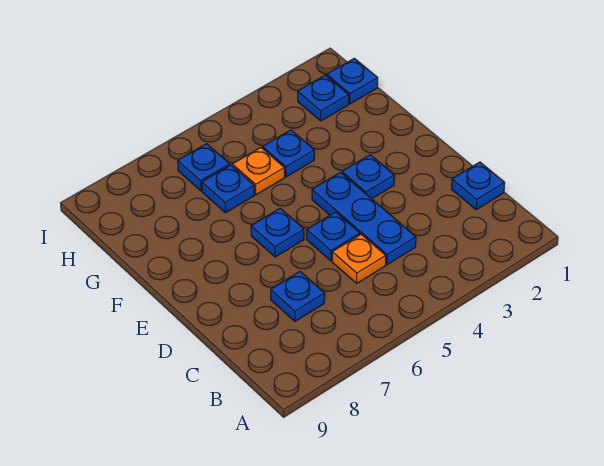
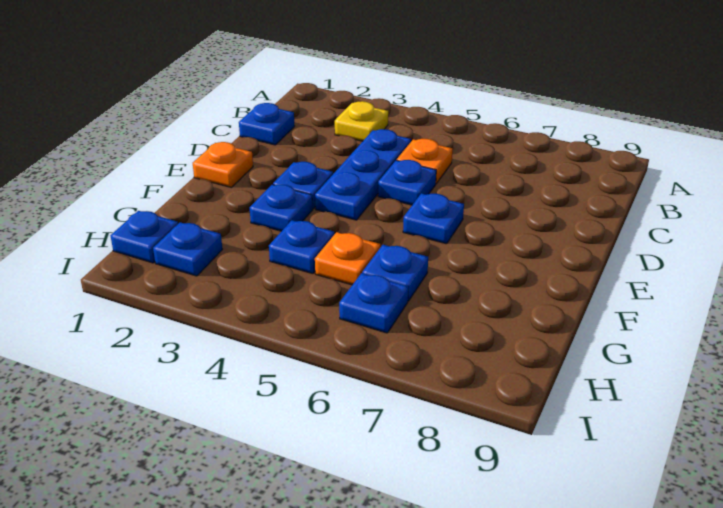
none -> yellow 1x1 plate [335,101,388,141]
blue 1x1 plate [271,272,325,321] -> blue 1x1 plate moved to [250,185,313,231]
none -> orange 1x1 plate [193,142,253,187]

